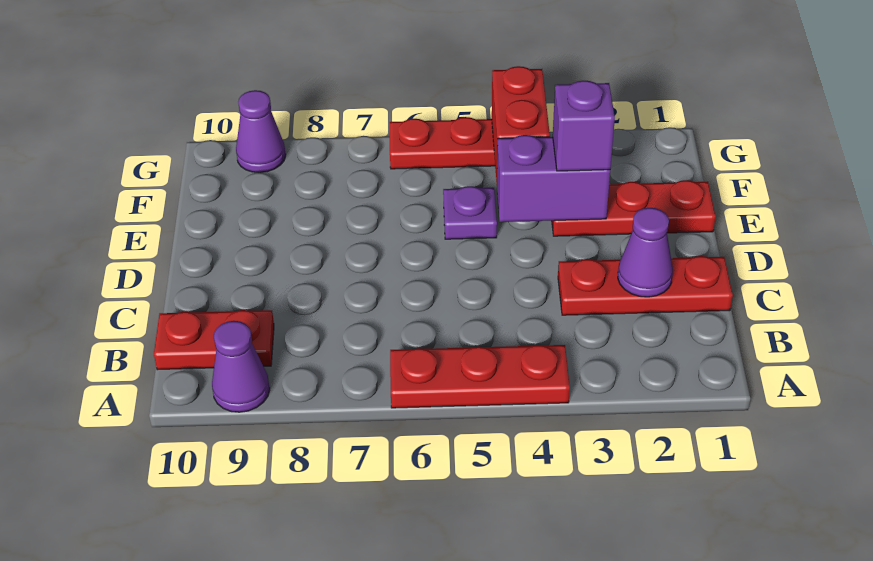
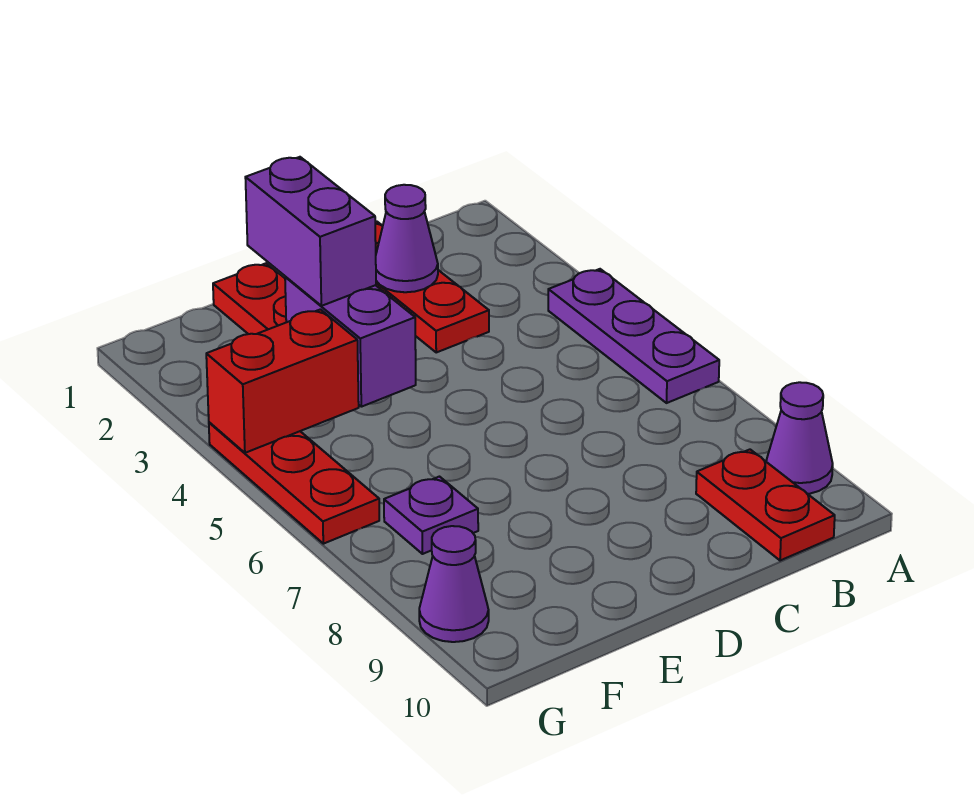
red 1x3 plate [390,345,570,408] -> purple 1x3 plate [548,269,719,403]
purple 1x1 brick [553,81,615,171] -> purple 1x2 brick [245,157,376,306]
purple 1x1 plate [443,186,497,239] -> purple 1x1 plate moved to [384,477,478,554]

